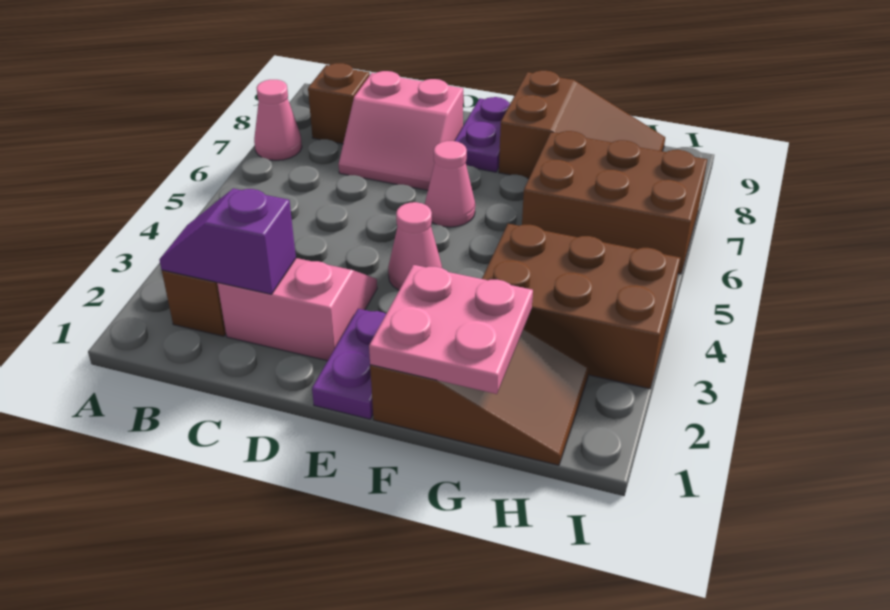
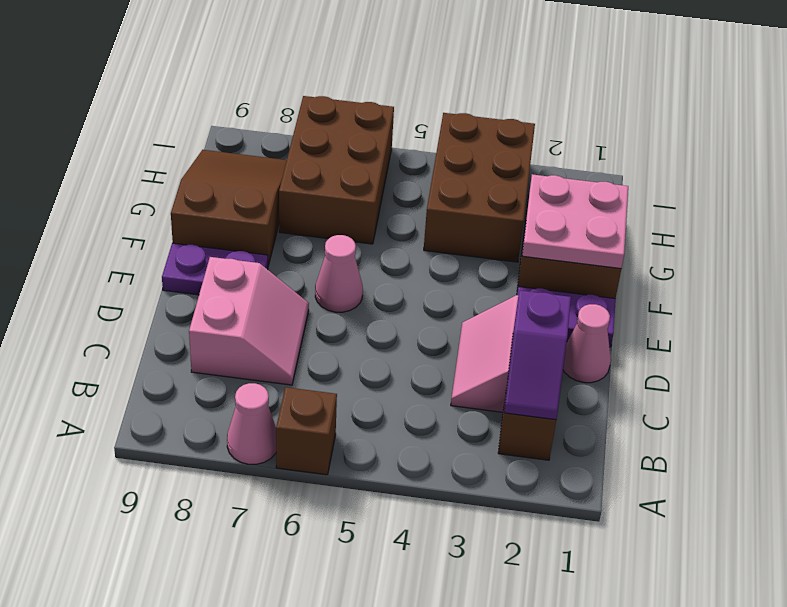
brown 1x1 brick [308,63,370,144] -> brown 1x1 brick moved to [276,387,337,475]
pink 1x1 cone [388,202,442,290] -> pink 1x1 cone moved to [563,304,611,383]

